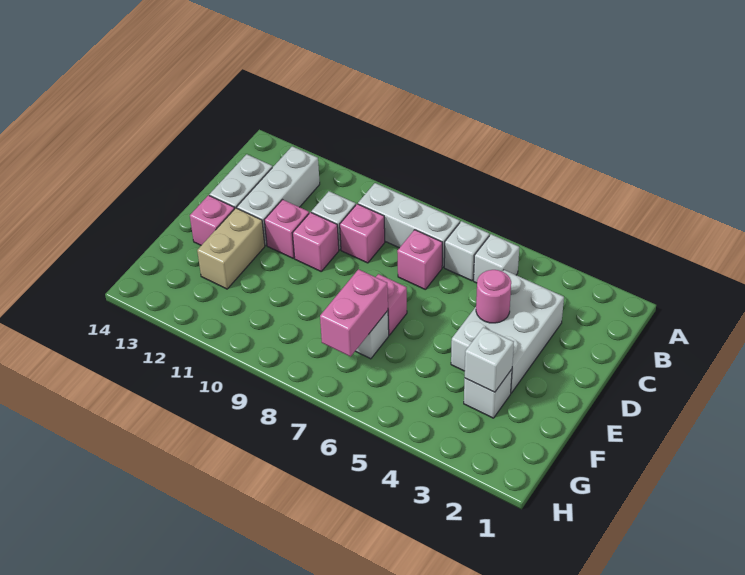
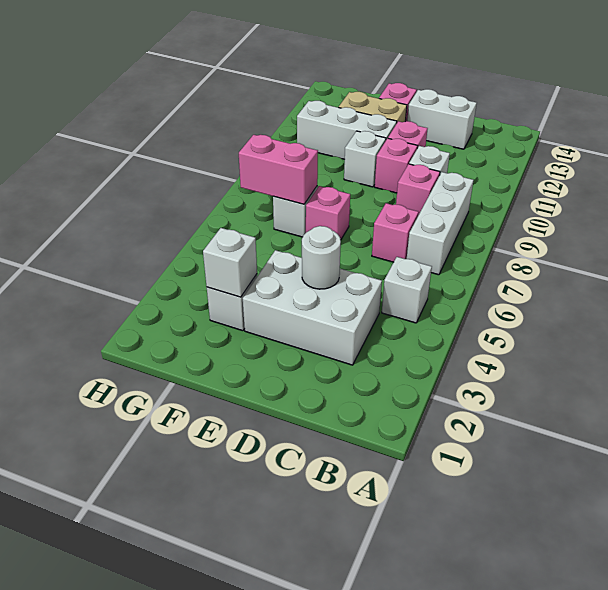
white 1x1 brick [444,221,489,281] -> white 1x1 brick moved to [344,131,386,187]
white 1x3 brick [237,146,320,245] -> white 1x3 brick moved to [297,101,397,159]
pink 1x1 round brick [476,270,511,323] -> white 1x1 round brick [302,226,341,289]

